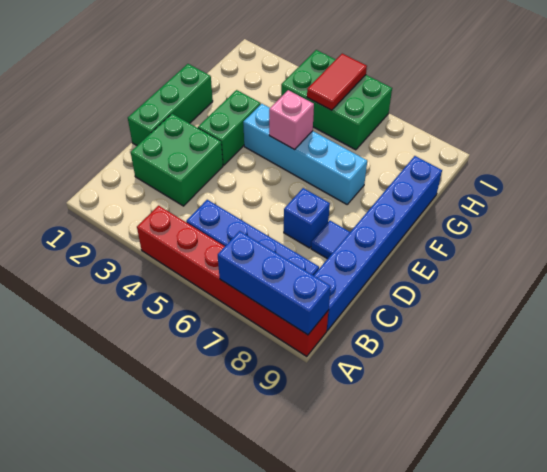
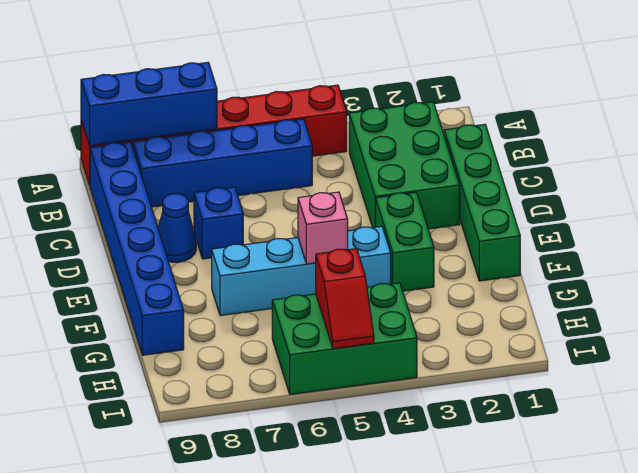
green 2x2 brick [131,114,223,206] -> green 2x3 brick [349,102,460,229]
green 1x3 brick [128,64,213,145] -> green 1x4 brick [444,124,520,281]
blue 1x1 tile [311,221,350,259] -> blue 1x1 cone [158,194,196,262]
red 1x2 tile [307,54,367,110] -> red 1x2 slope [316,249,374,349]

